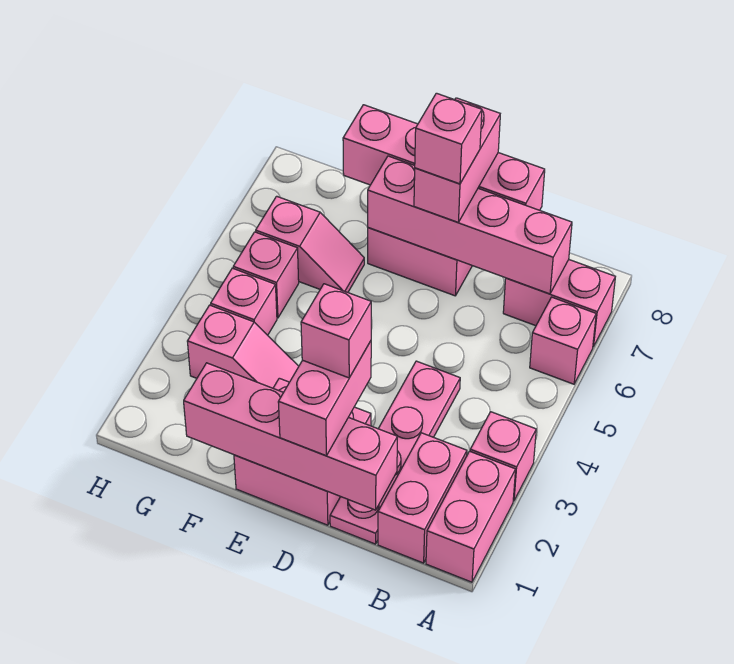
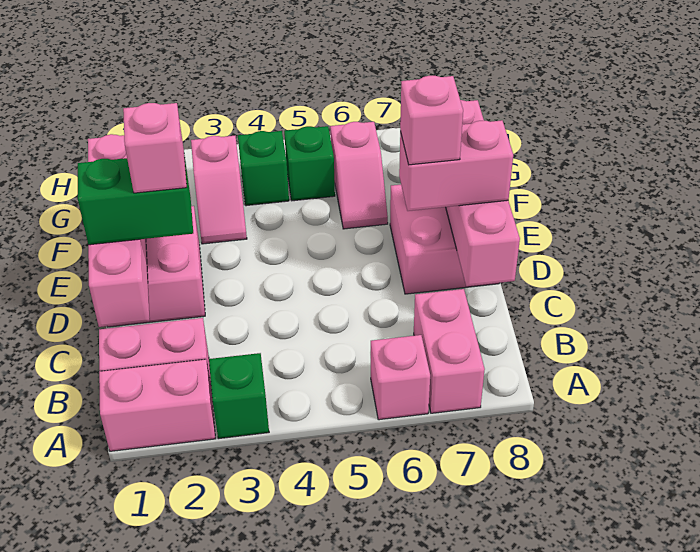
pink 1x1 brick [470,412,536,501] -> green 1x1 brick [209,353,269,439]
pink 1x4 brick [368,156,572,294] -> none
pink 1x4 plate [330,361,460,544] -> none
pink 1x2 brick [278,341,371,456] -> green 1x2 brick [78,155,193,245]
pink 1x1 brick [211,268,277,335] -> green 1x1 brick [238,131,289,206]
pink 1x1 brick [233,232,299,318] -> green 1x1 brick [284,126,335,201]

